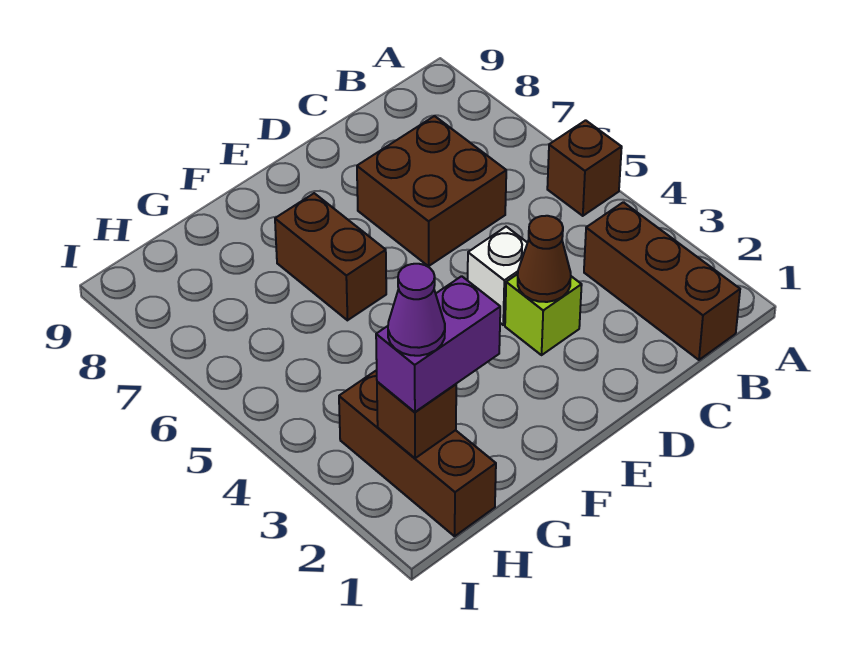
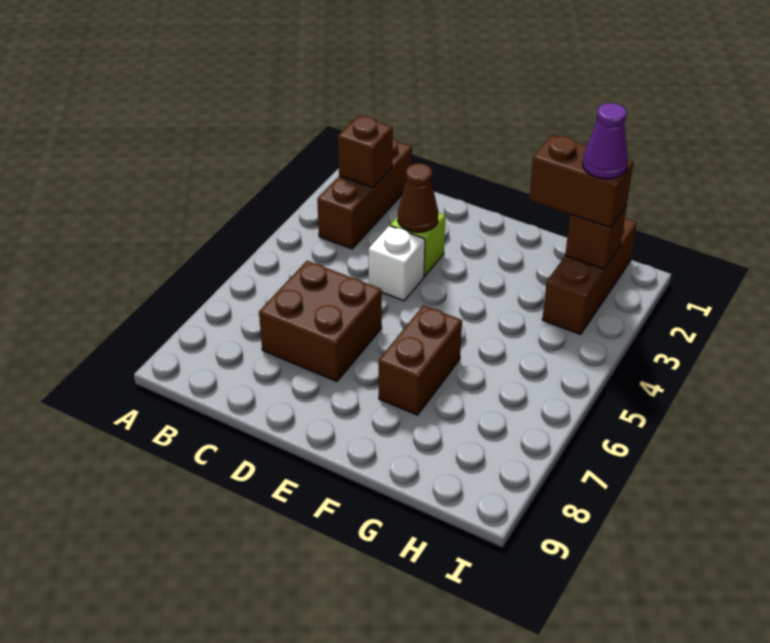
brown 1x1 brick [547,120,622,216] -> brown 1x1 brick moved to [338,116,393,187]
purple 1x2 brick [376,276,500,412] -> brown 1x2 brick [529,135,634,228]

